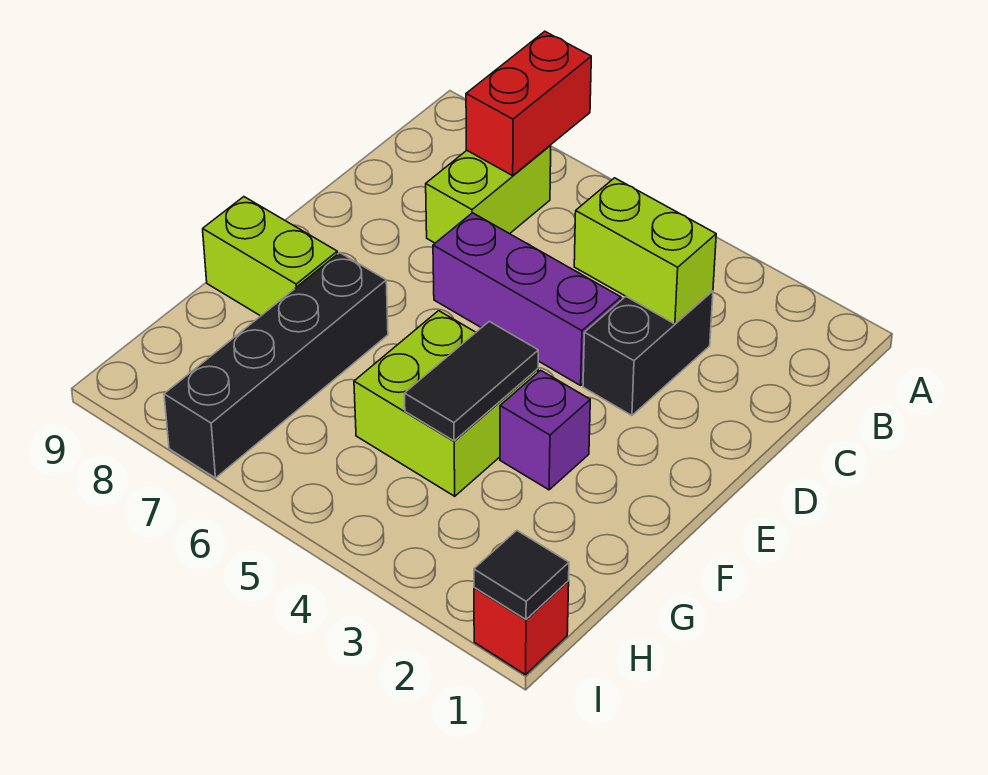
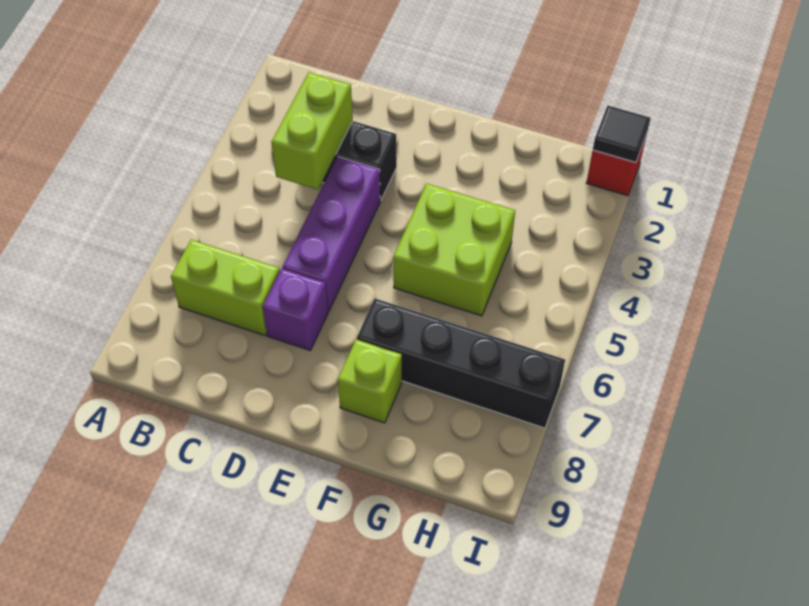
red 1x2 brick [466,31,591,176] -> none
purple 1x1 brick [500,370,590,490] -> purple 1x1 brick moved to [263,269,328,351]
black 1x2 tile [404,321,538,441] -> none
lime 1x2 brick [203,197,337,316] -> lime 1x1 brick [338,339,402,423]

